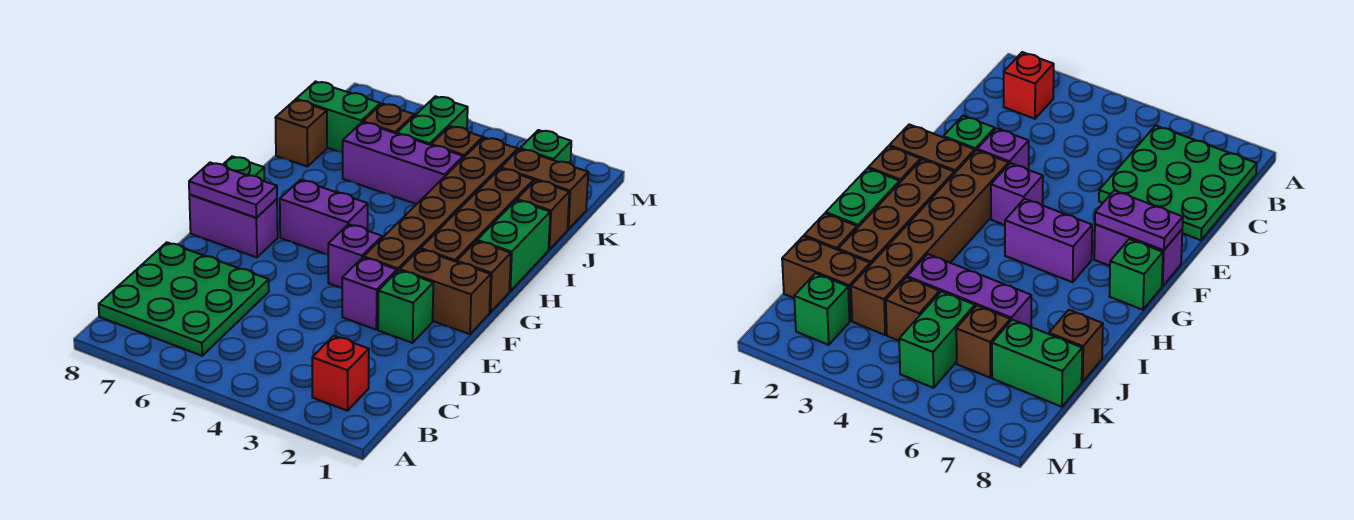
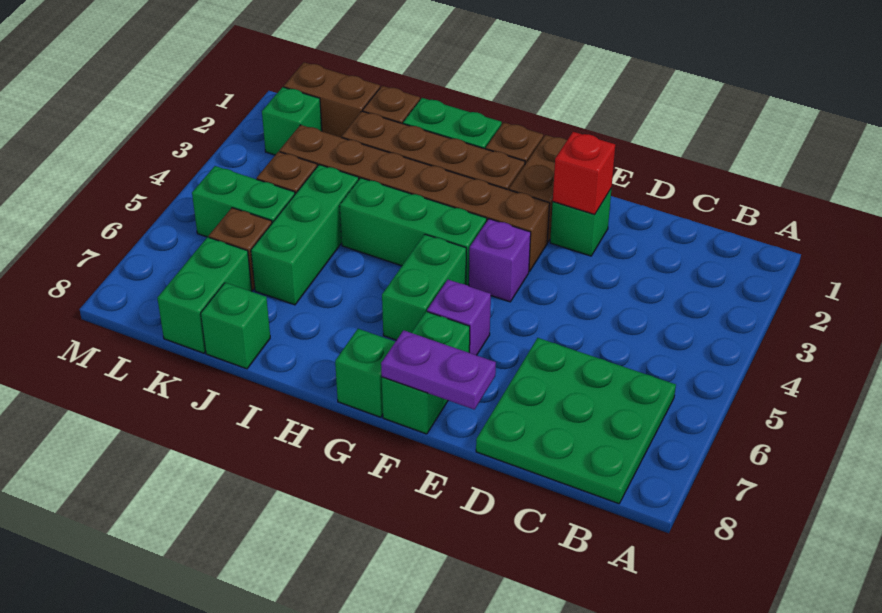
red 1x1 brick [312,336,369,411] -> red 1x1 brick moved to [553,132,615,214]
purple 1x1 brick [342,257,397,330] -> purple 1x1 brick moved to [427,280,491,355]
purple 1x2 brick [189,195,278,257] -> green 1x2 brick [382,311,470,434]
purple 1x2 plate [189,163,277,218] -> purple 1x2 plate turned to [381,330,496,410]
none -> green 1x3 brick [340,178,487,285]
purple 1x2 brick [280,180,368,255] -> green 1x2 brick [382,234,466,340]
purple 1x3 brick [343,122,463,204] -> green 1x3 brick [251,165,359,305]
brown 1x1 brick [275,100,327,167] -> green 1x1 brick [201,283,270,369]
brown 1x2 brick [501,149,588,229] -> brown 1x2 brick turned to [284,62,380,138]

